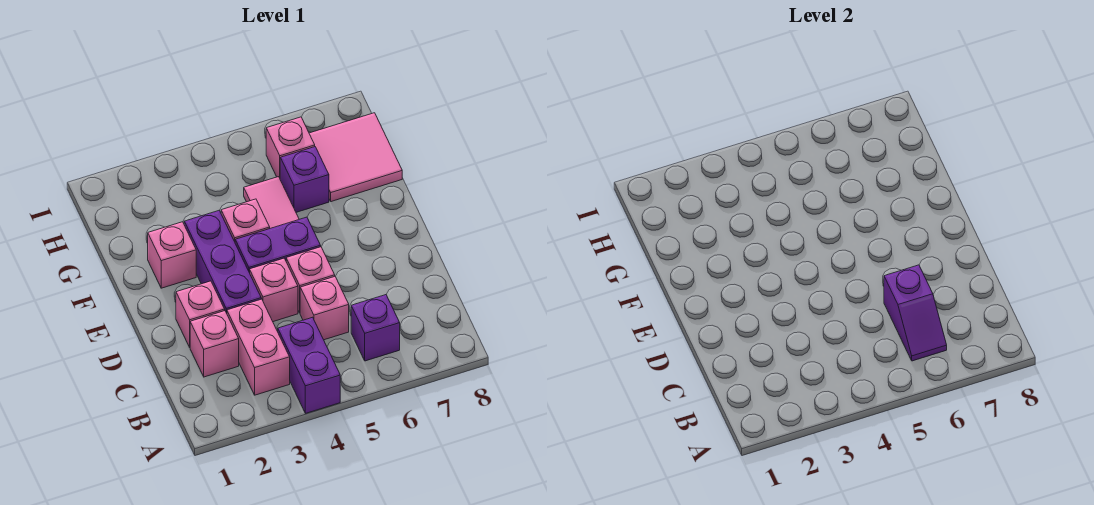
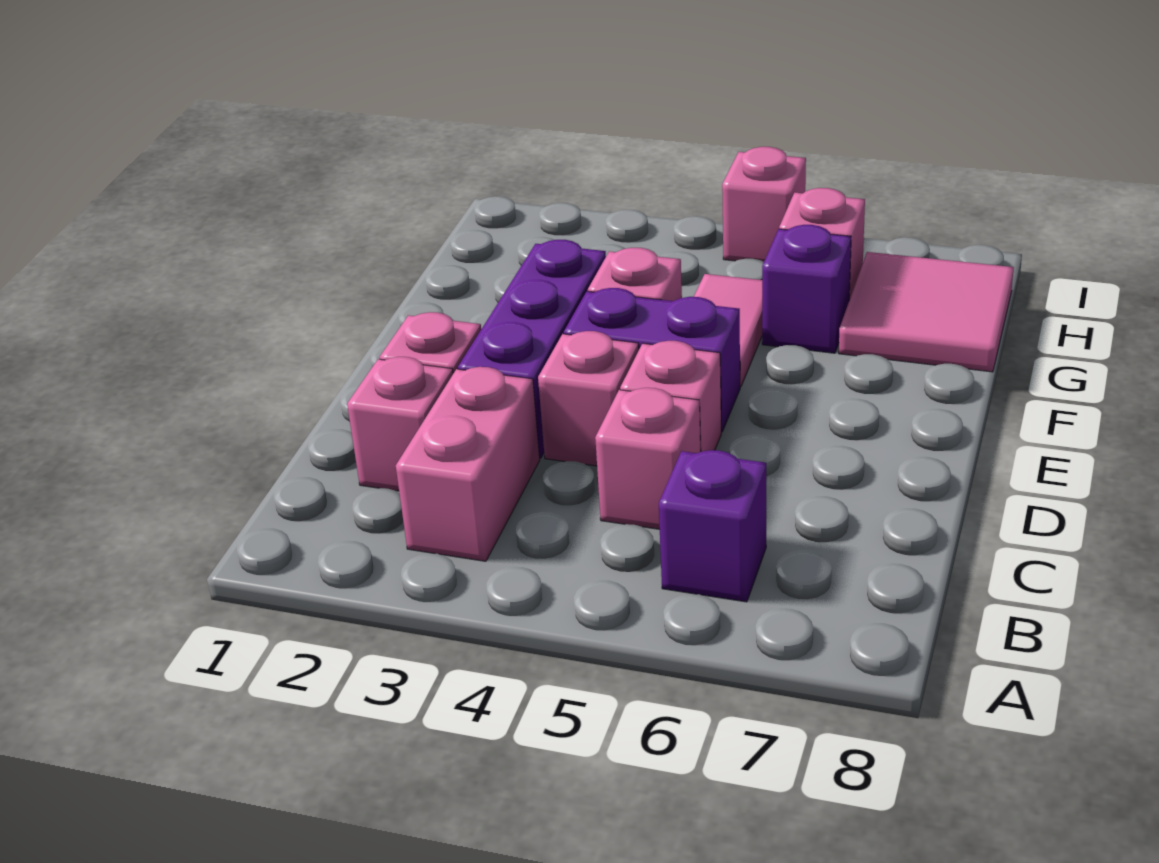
purple 1x2 brick [278,317,340,413] -> none
purple 1x2 slope [884,265,947,361] -> none
pink 1x1 brick [148,222,196,288] -> pink 1x1 brick moved to [722,147,806,262]

